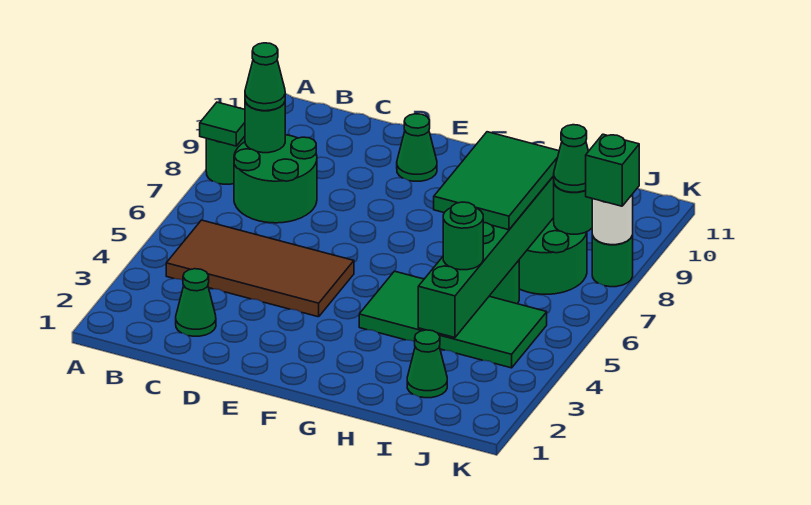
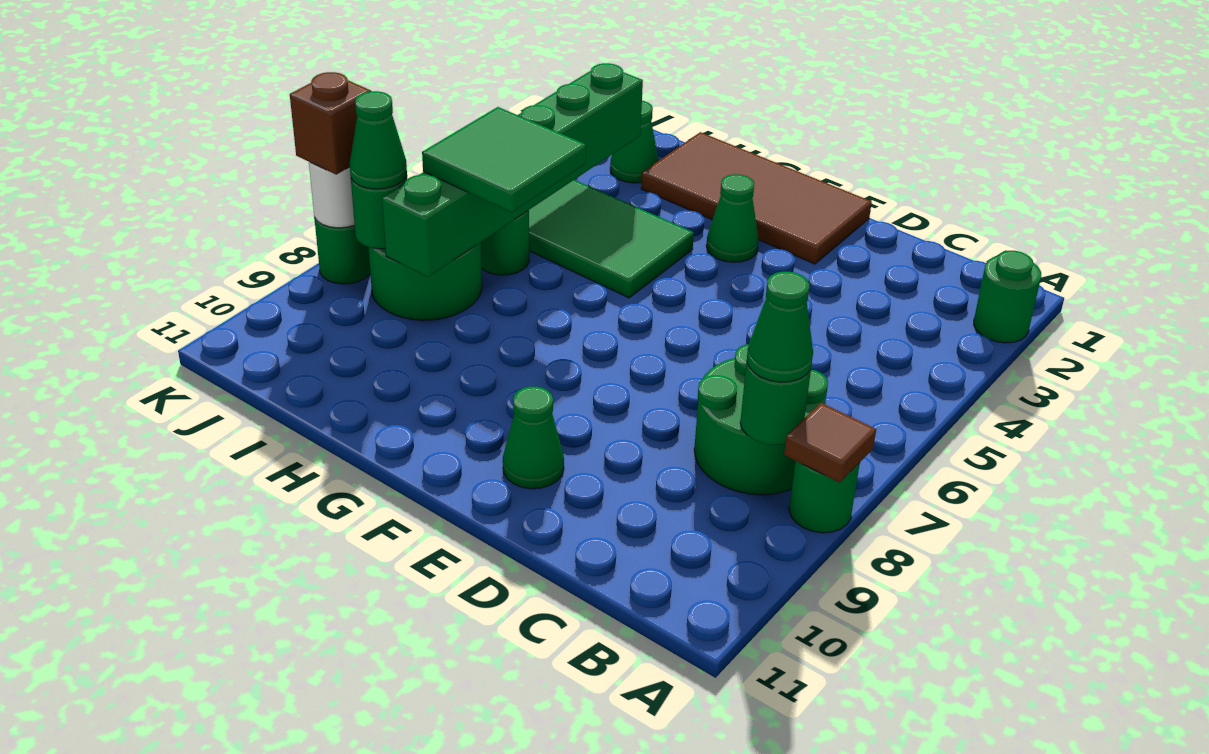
green 1x1 tile [200,102,245,146] -> brown 1x1 tile [784,403,876,483]
brown 2x4 tile [166,220,354,317] -> brown 2x4 tile moved to [641,132,872,264]
green 1x1 cone [176,269,216,336] -> green 1x1 cone moved to [706,174,759,262]
green 2x3 tile [434,132,559,230] -> green 2x2 tile [422,107,586,212]
green 1x1 round brick [443,202,483,270] -> green 1x1 round brick moved to [974,251,1041,343]
green 1x1 brick [585,134,639,206] -> brown 1x1 brick [290,72,371,174]

